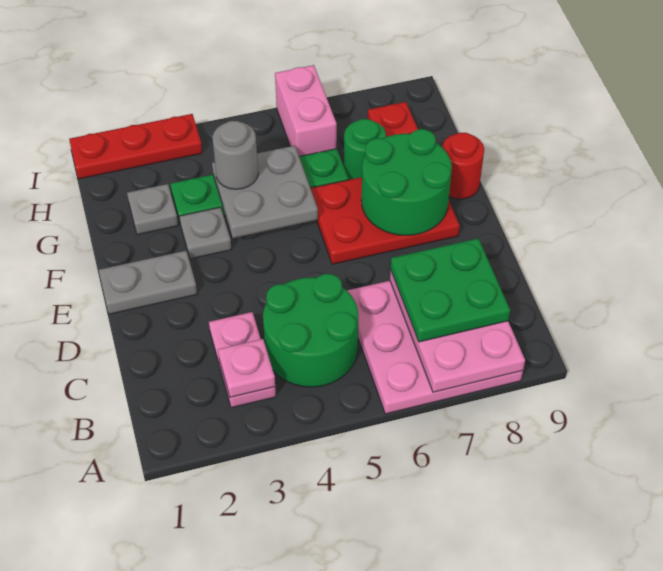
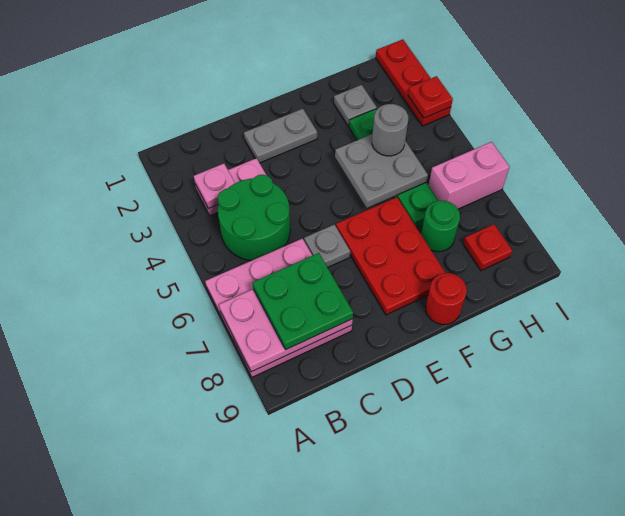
grey 1x2 plate [99,251,197,314] -> grey 1x2 plate turned to [244,109,317,163]
green 2x2 round brick [361,129,452,235] -> none
grey 1x1 plate [179,207,232,259] -> grey 1x1 plate moved to [304,224,350,267]
none -> red 1x1 plate [408,76,453,118]

